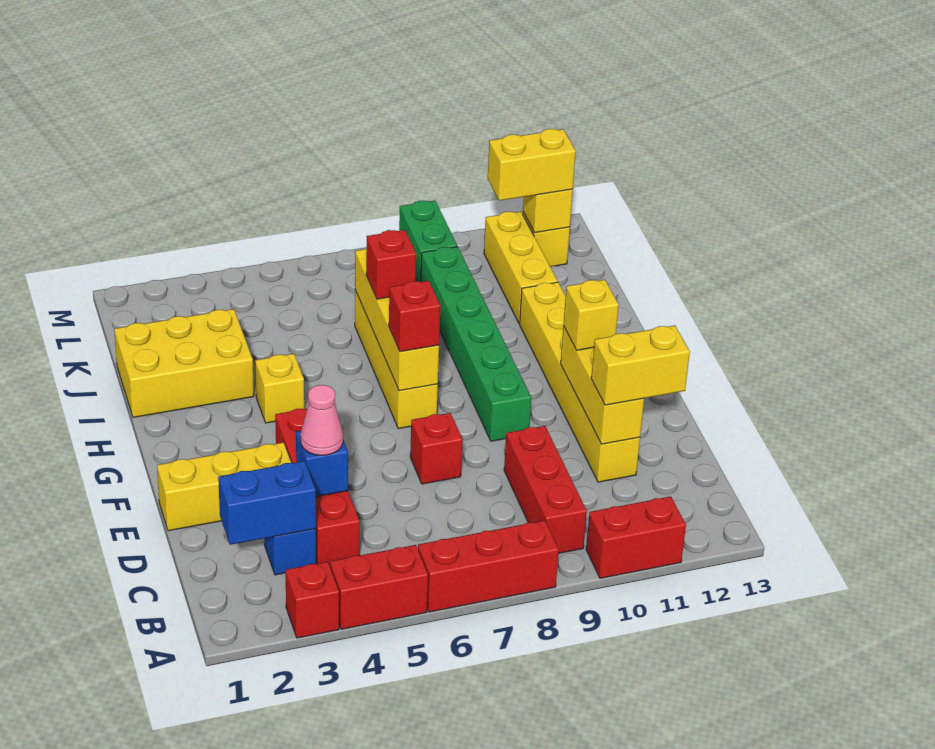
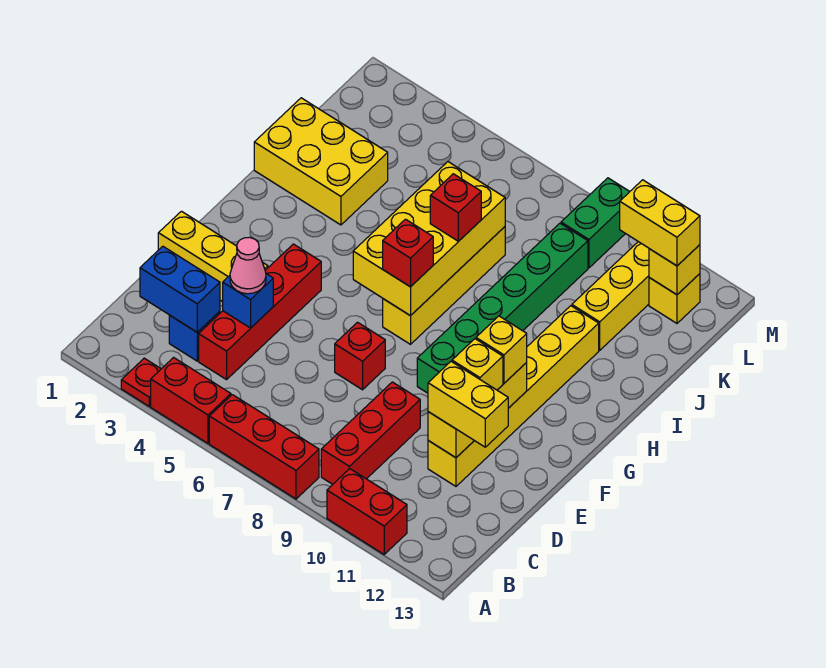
red 1x1 brick [286,562,339,638] -> red 1x1 plate [121,358,161,406]
yellow 1x4 brick [355,249,439,391] -> yellow 2x4 brick [353,162,505,316]
yellow 1x1 brick [255,354,304,423] -> yellow 1x1 brick moved to [452,339,503,390]

